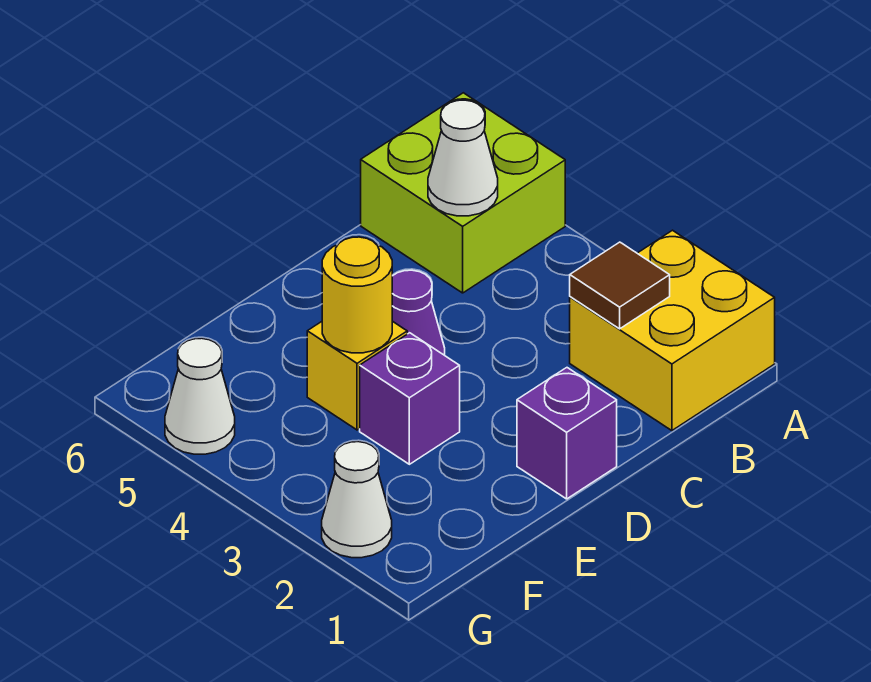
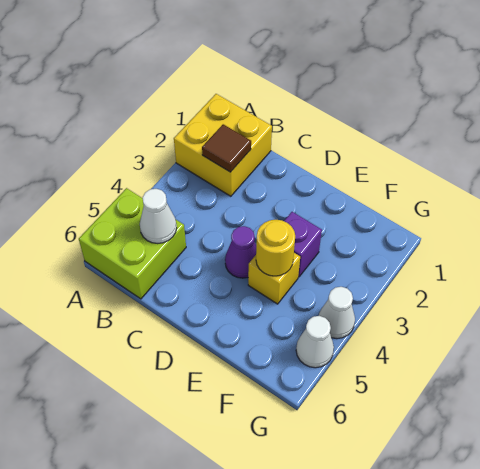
purple 1x1 brick [517,368,617,499] -> none
white 1x1 cone [322,442,392,558] -> white 1x1 cone moved to [319,287,355,339]

